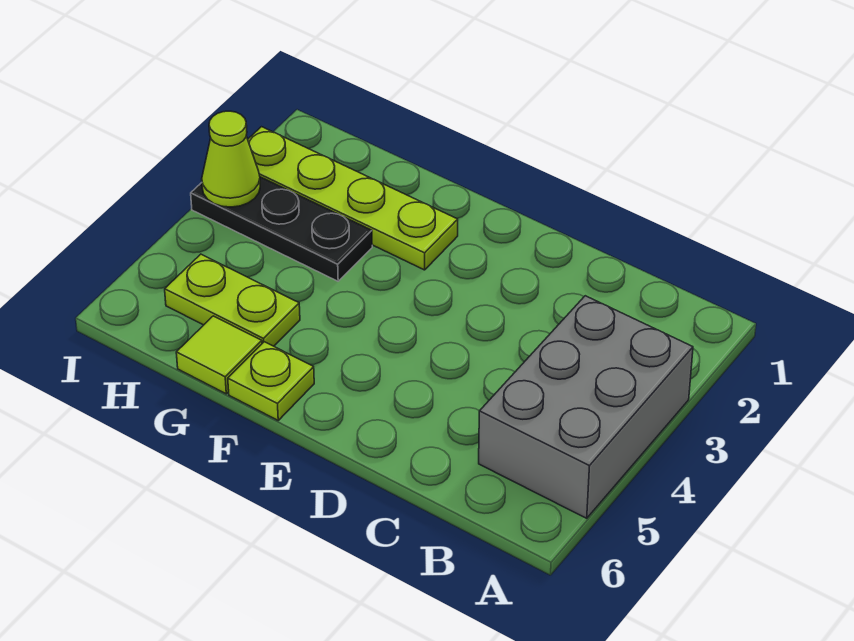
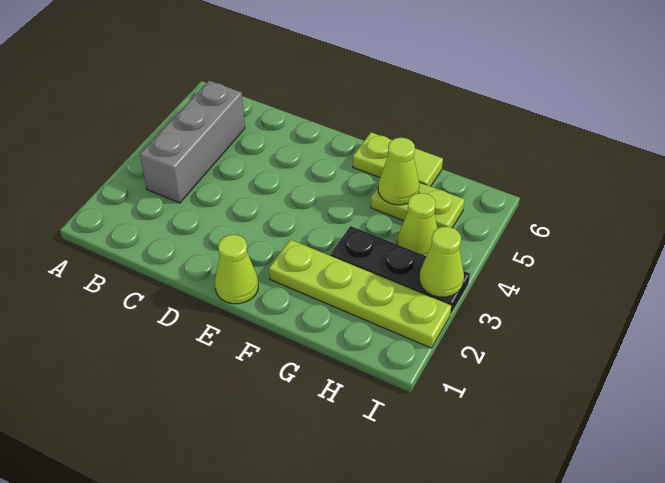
grey 2x3 brick [479,296,693,518] -> grey 1x3 brick [140,81,245,203]
none -> lime 1x1 cone [215,235,258,304]
none -> lime 1x1 cone [378,138,419,205]
none -> lime 1x1 cone [397,193,437,256]

